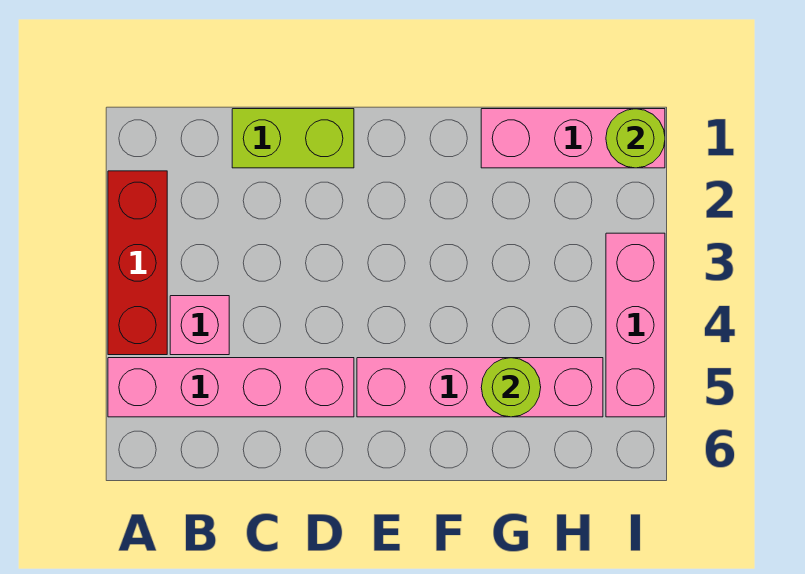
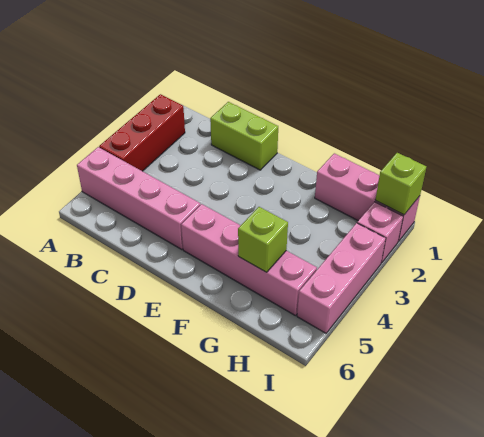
pink 1x1 brick [170,296,229,355] -> pink 1x1 brick moved to [357,202,403,263]
lime 1x1 round brick [481,358,541,417] -> lime 1x1 brick [238,207,288,272]
lime 1x1 round brick [606,109,665,168] -> lime 1x1 brick [375,153,426,215]

